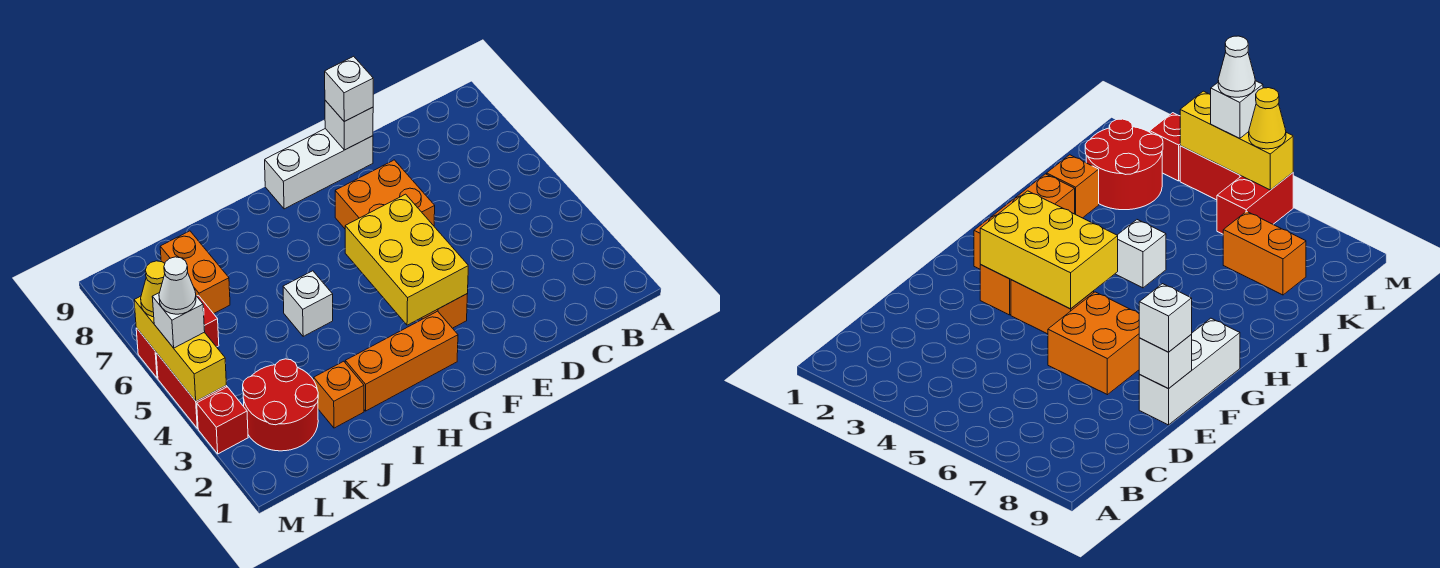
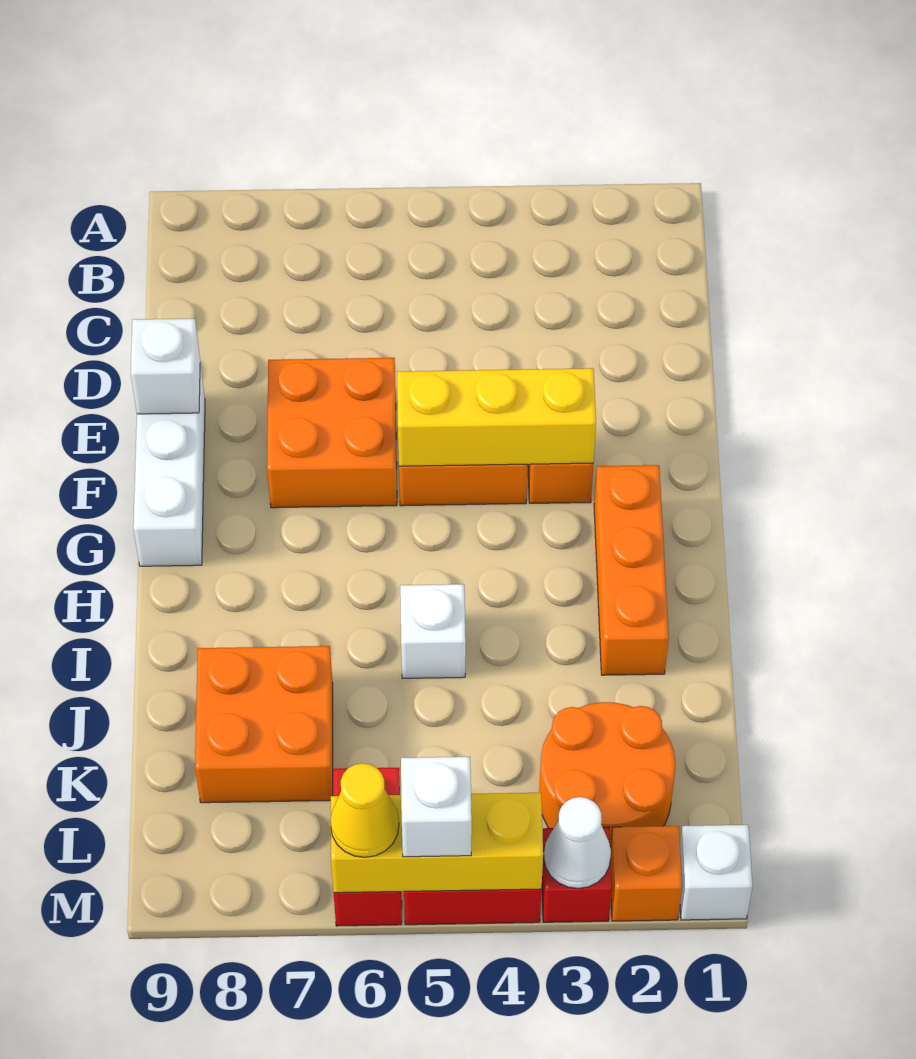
white 1x1 brick [325,56,373,121] -> white 1x1 brick moved to [680,825,753,920]
yellow 2x3 brick [345,194,468,325] -> yellow 1x3 brick [397,368,596,466]
orange 1x1 brick [314,361,364,428] -> orange 1x1 brick moved to [610,826,682,921]
red 2x2 round brick [243,359,318,451] -> orange 2x2 round brick [539,702,675,848]
orange 1x2 brick [160,231,230,314] -> orange 2x2 brick [195,646,333,803]
white 1x1 cone [159,257,196,314] -> white 1x1 cone moved to [544,797,611,888]

